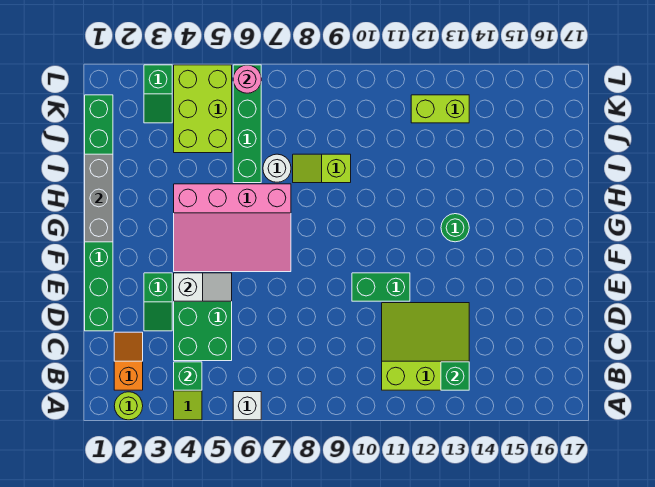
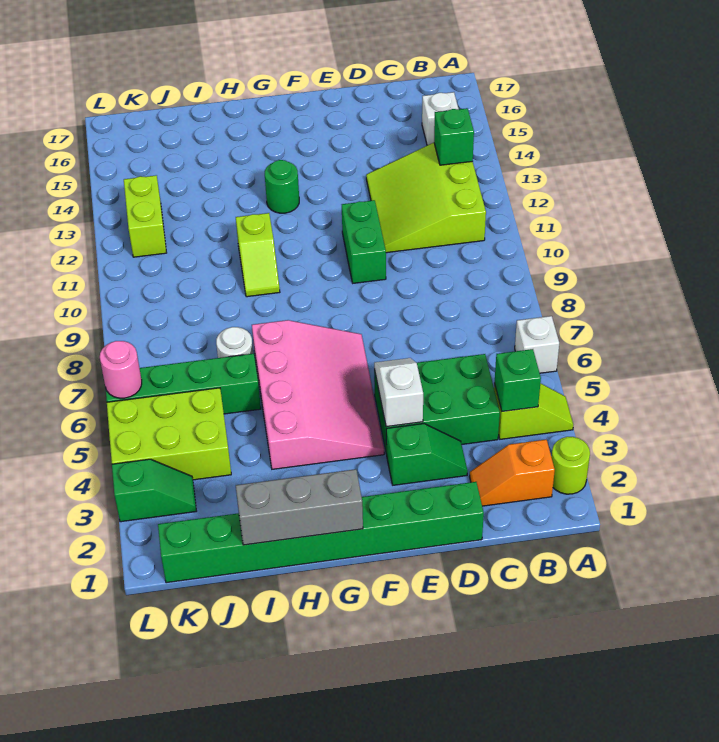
none -> white 1x1 brick [422,92,458,145]
lime 1x2 slope [293,154,351,183] -> lime 1x2 slope moved to [236,213,280,297]

